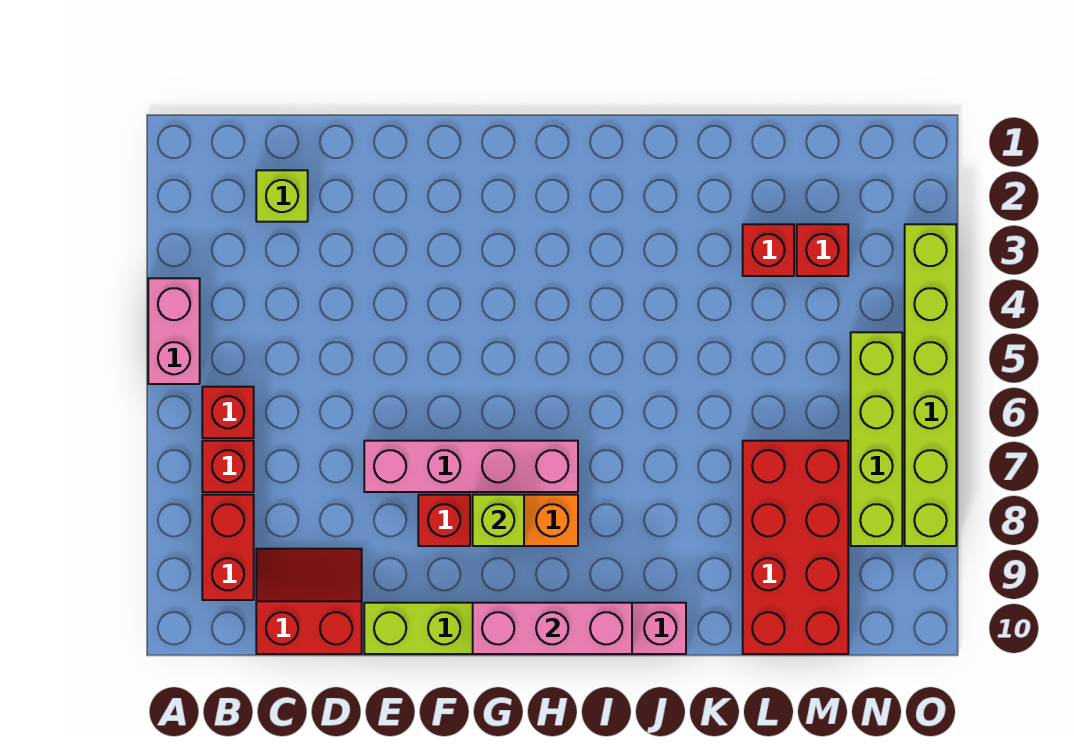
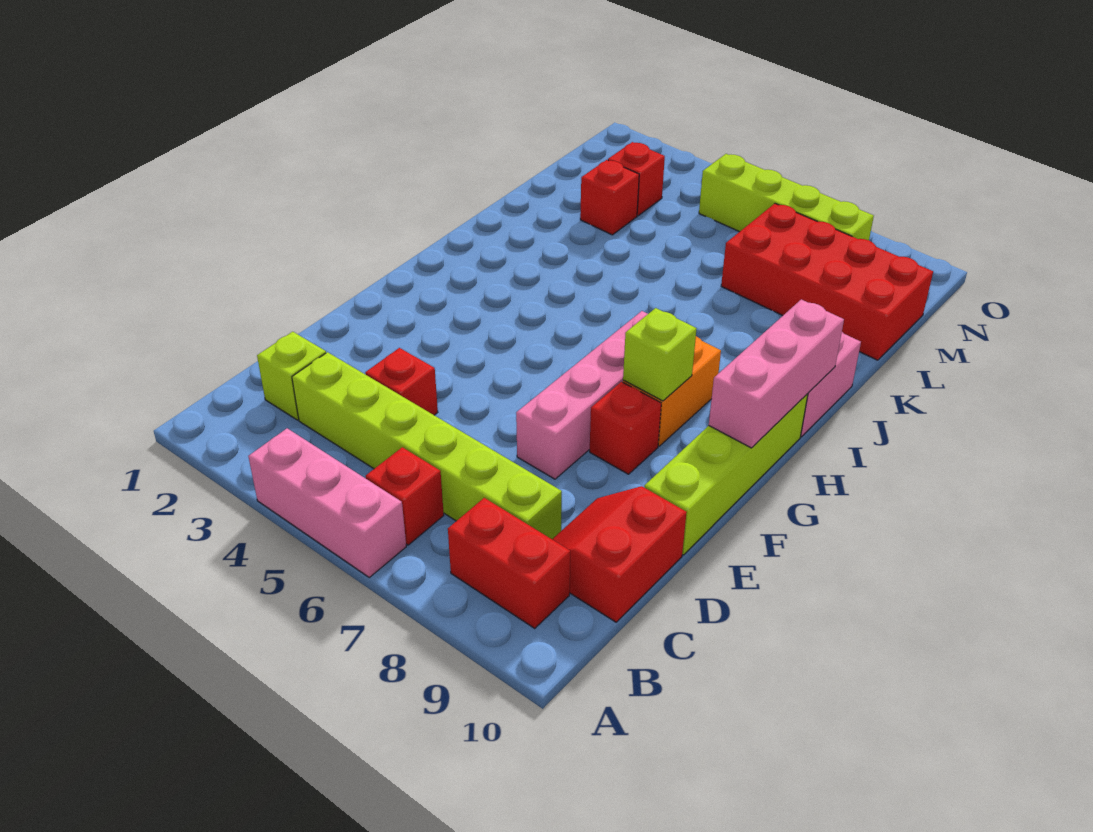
pink 1x2 brick [148,278,200,384] -> pink 1x3 brick [248,428,406,577]
red 1x1 brick [202,441,254,492] -> red 1x1 brick moved to [365,348,438,415]
lime 1x6 brick [905,224,956,546] -> lime 1x6 brick moved to [292,352,562,539]

